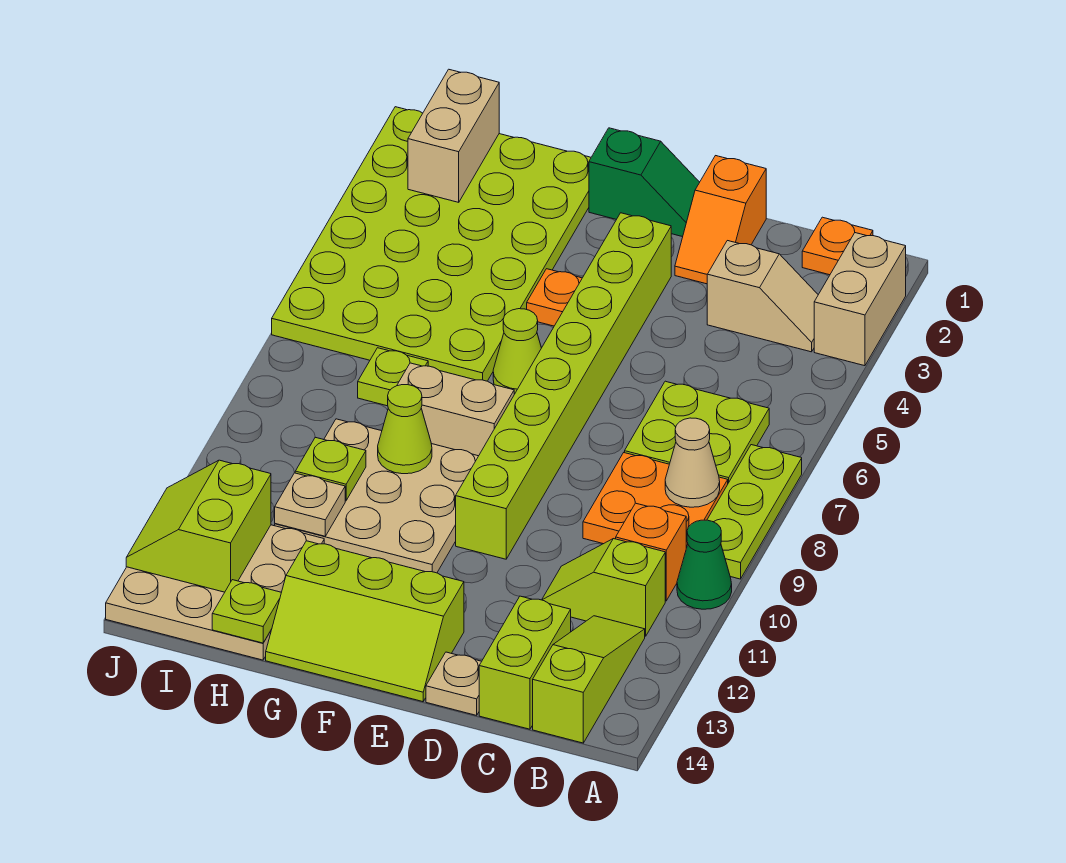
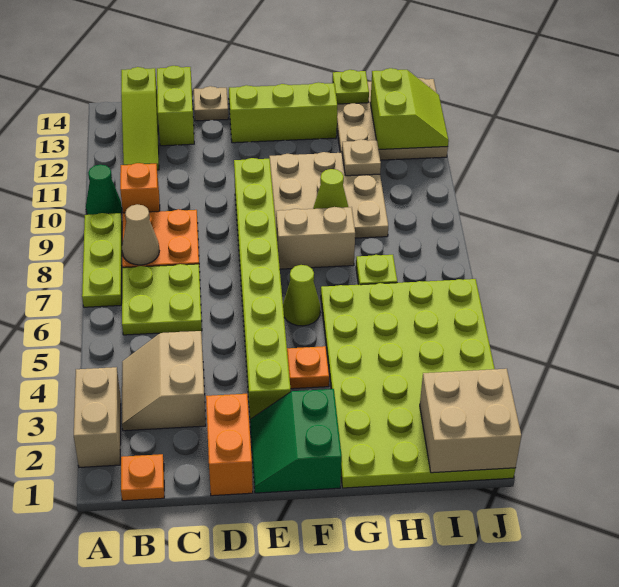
tan 1x2 slope [707,241,818,352] -> tan 2x2 slope [122,331,206,431]
lime 1x2 slope [542,539,665,636] -> none
orange 1x2 slope [675,156,766,284] -> orange 1x2 brick [206,394,253,496]
green 1x2 slope [589,128,700,237] -> green 2x2 slope [250,389,342,493]
lime 1x1 plate [295,437,366,501] -> none
tan 1x2 brick [408,69,499,202] -> tan 2x2 brick [420,369,521,473]

